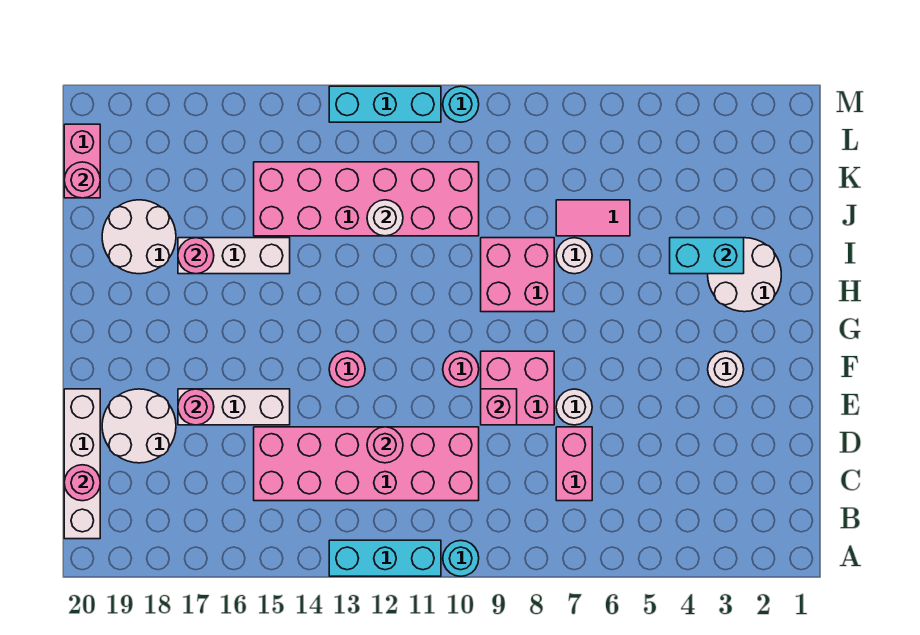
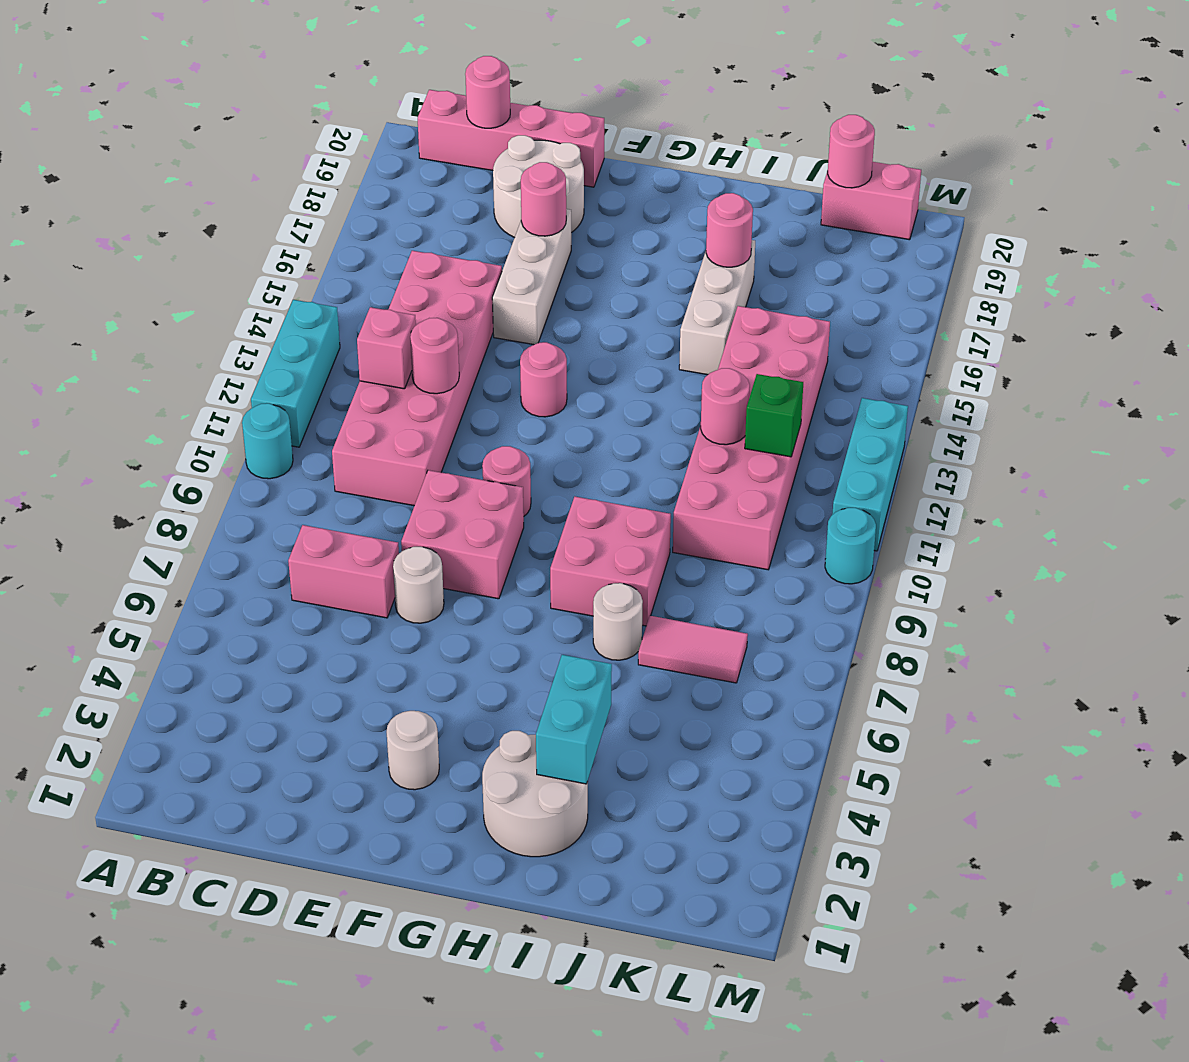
white 1x4 brick [64,389,100,539] -> pink 1x4 brick [418,90,604,187]
pink 1x1 brick [481,389,517,425] -> pink 1x1 brick moved to [357,307,416,389]
white 2x2 round brick [102,200,176,274] -> none
pink 1x2 tile [556,200,630,236] -> pink 1x2 tile turned to [638,616,748,683]
white 1x1 round brick [367,200,403,236] -> pink 1x1 round brick [701,368,750,445]
none -> green 1x1 brick [745,374,803,457]

